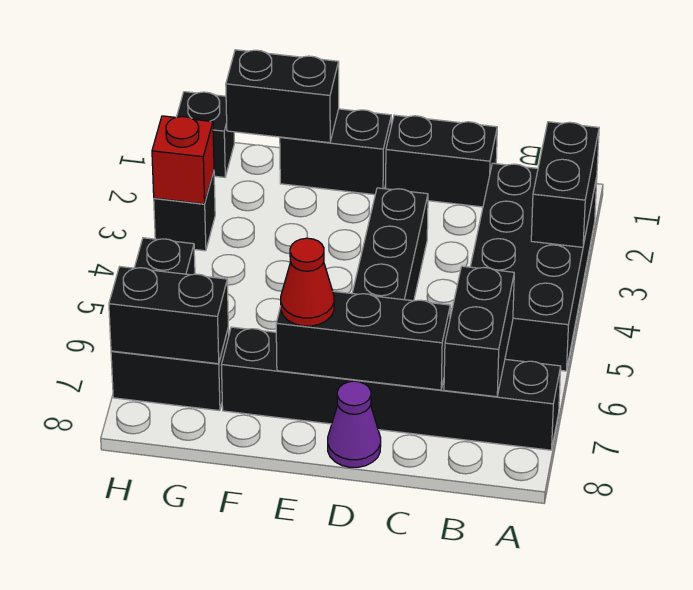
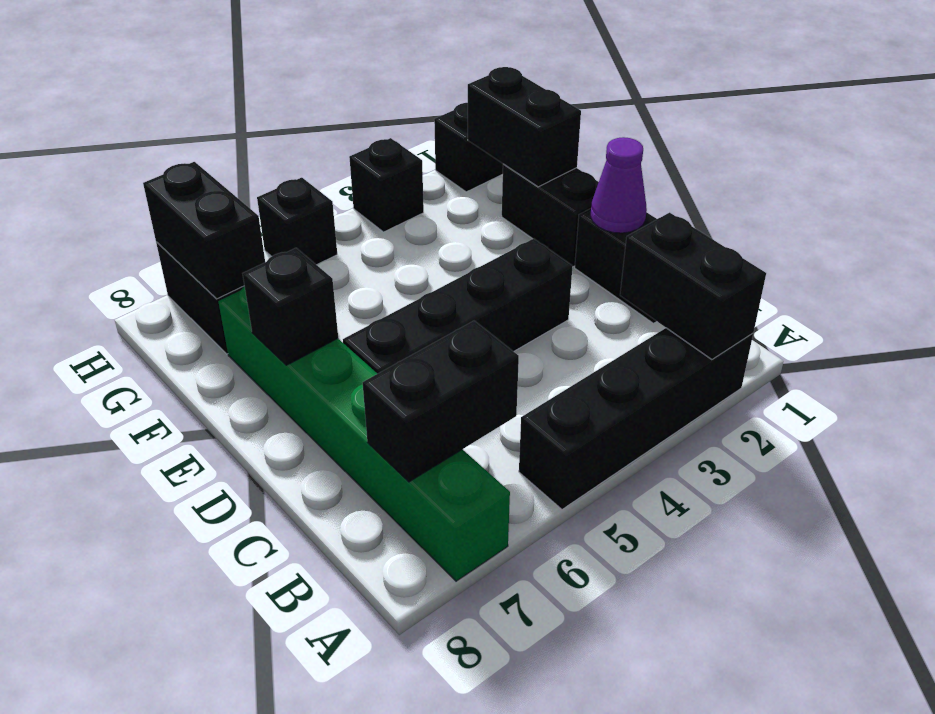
black 2x4 brick [470,163,597,371] -> black 1x4 brick [519,328,753,509]
black 1x2 brick [531,122,599,247] -> black 1x2 brick turned to [620,213,766,360]
black 1x6 brick [221,327,561,450] -> green 1x6 brick [218,286,510,581]
black 1x3 brick [276,291,450,390] -> black 1x1 brick [243,248,338,365]
purple 1x1 cone [328,381,381,467] -> purple 1x1 cone moved to [591,137,647,233]
red 1x1 cone [281,238,334,326] -> none
red 1x1 brick [152,116,214,204] -> none

